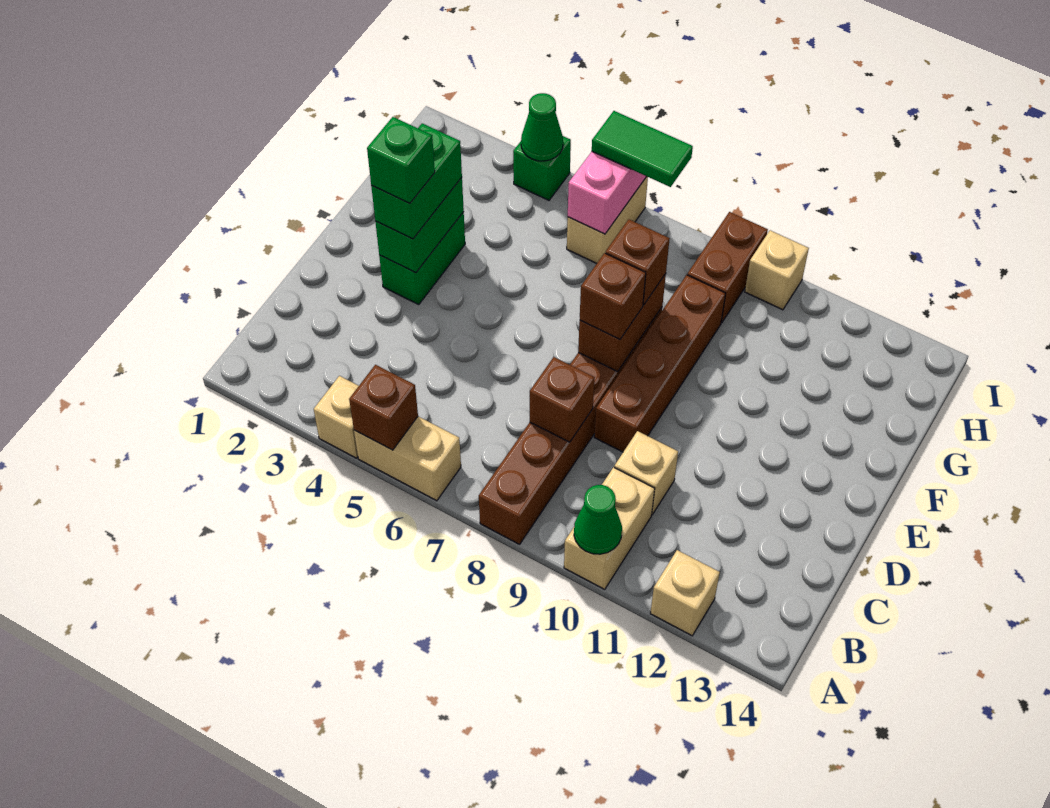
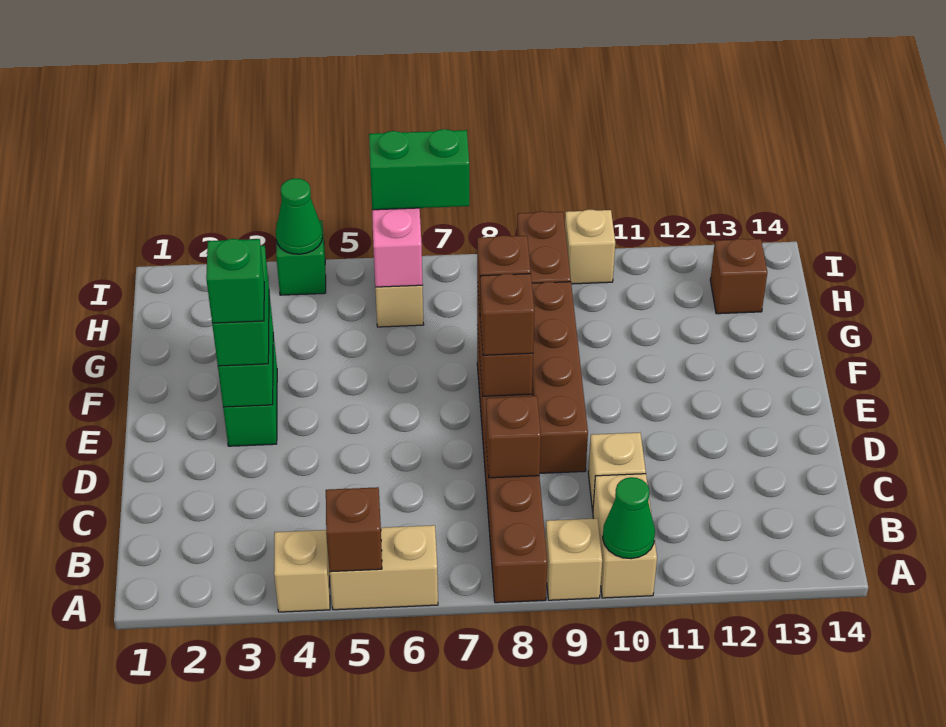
tan 1x1 brick [650,550,720,636] -> tan 1x1 brick moved to [545,518,602,600]
none -> brown 1x1 brick [710,239,767,314]
green 1x2 tile [592,111,693,187] -> green 1x2 brick [369,129,469,210]

